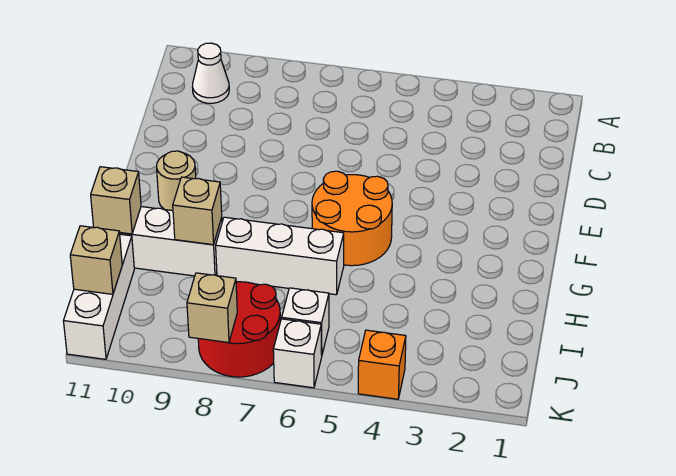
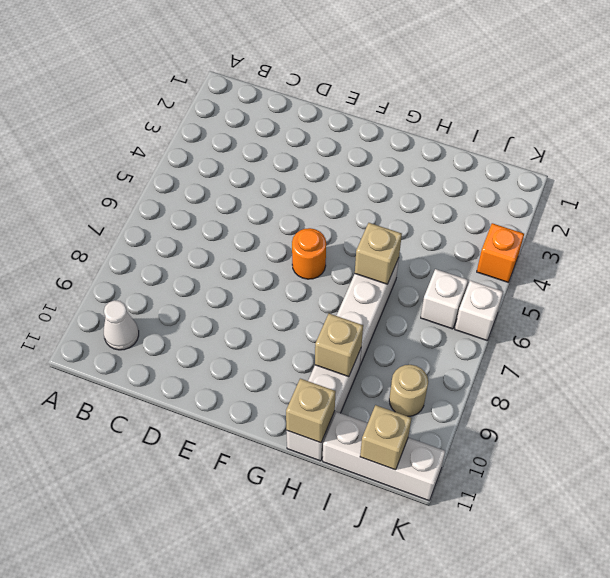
orange 2x2 round brick [312,171,392,266] -> orange 1x1 round brick [292,228,326,279]
tan 1x1 round brick [157,151,196,211] -> tan 1x1 round brick moved to [389,365,428,416]
red 2x2 round brick [198,282,280,377] -> none
tan 1x1 brick [187,273,237,343] -> tan 1x1 brick moved to [355,223,402,284]

